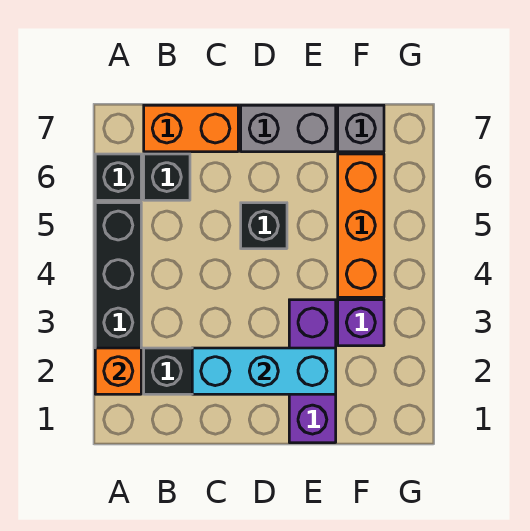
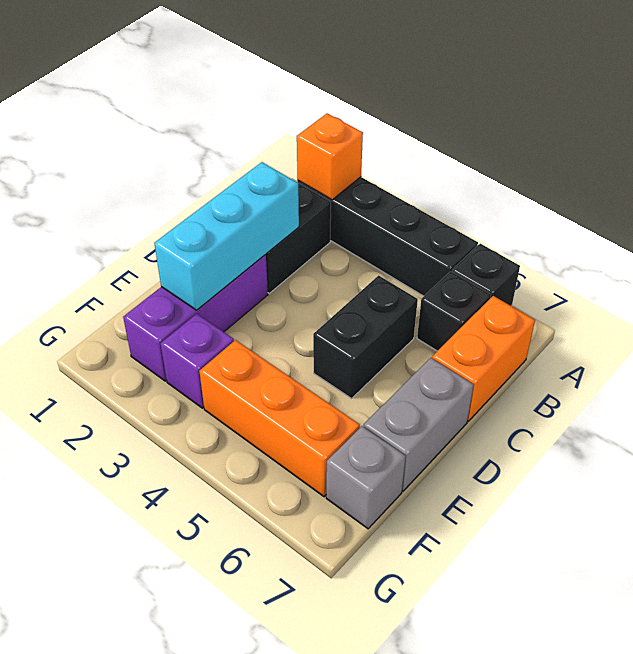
black 1x1 brick [241,203,287,249] -> black 1x2 brick [313,275,418,399]
purple 1x3 brick [289,300,336,443] -> purple 1x3 brick turned to [123,254,268,381]

